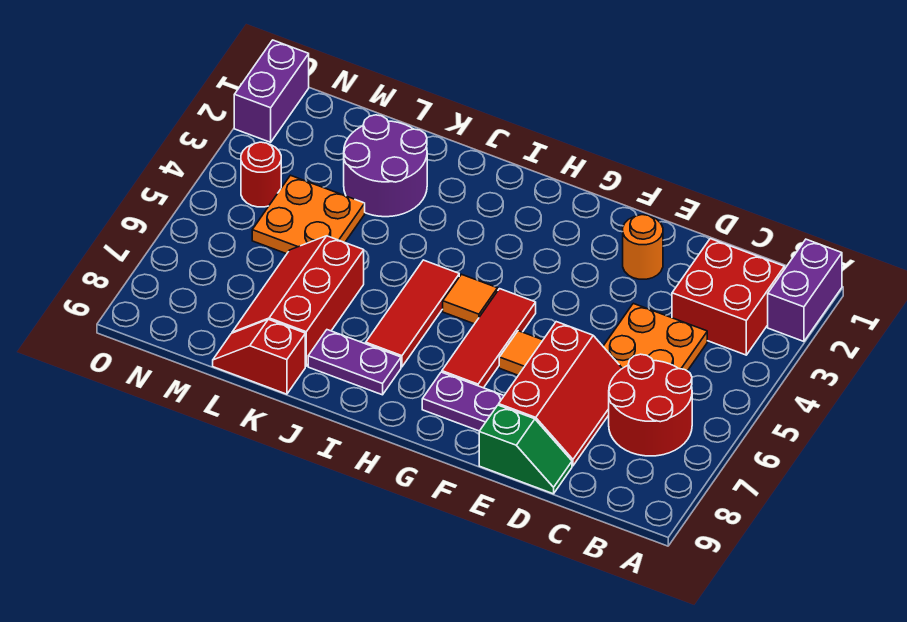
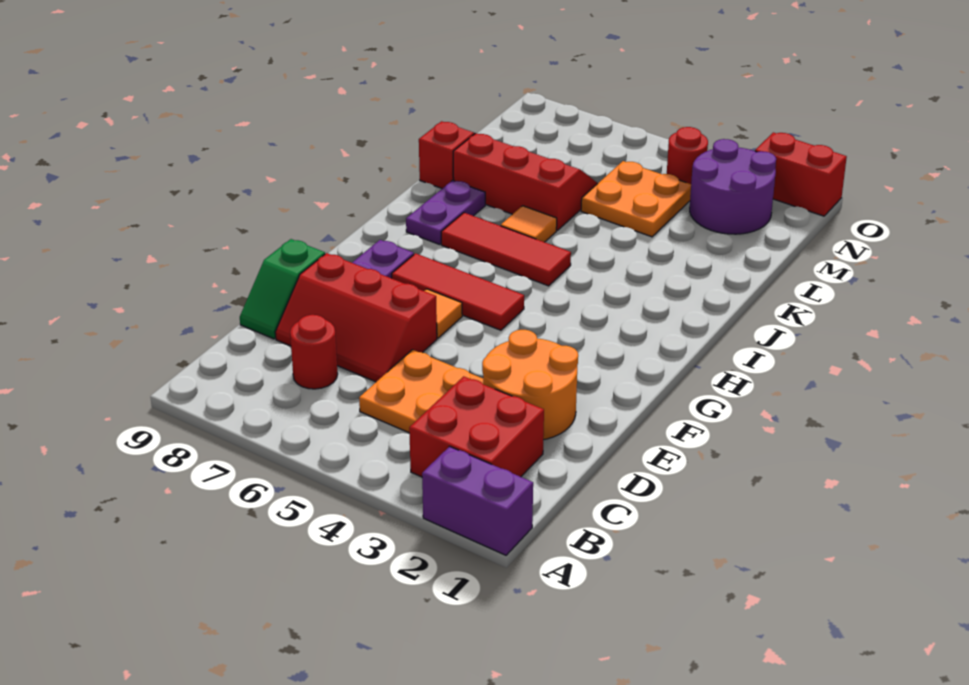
red 2x2 round brick [609,354,692,456] -> red 1x1 round brick [290,315,338,389]
orange 1x1 round brick [623,215,663,279] -> orange 2x2 round brick [482,330,578,440]
orange 1x1 tile [443,274,498,324] -> orange 1x1 tile moved to [501,206,557,242]
purple 2x2 round brick [344,115,427,217] -> purple 2x2 round brick moved to [690,139,776,234]
purple 1x2 brick [234,40,309,142] -> red 1x2 brick [755,132,847,216]

